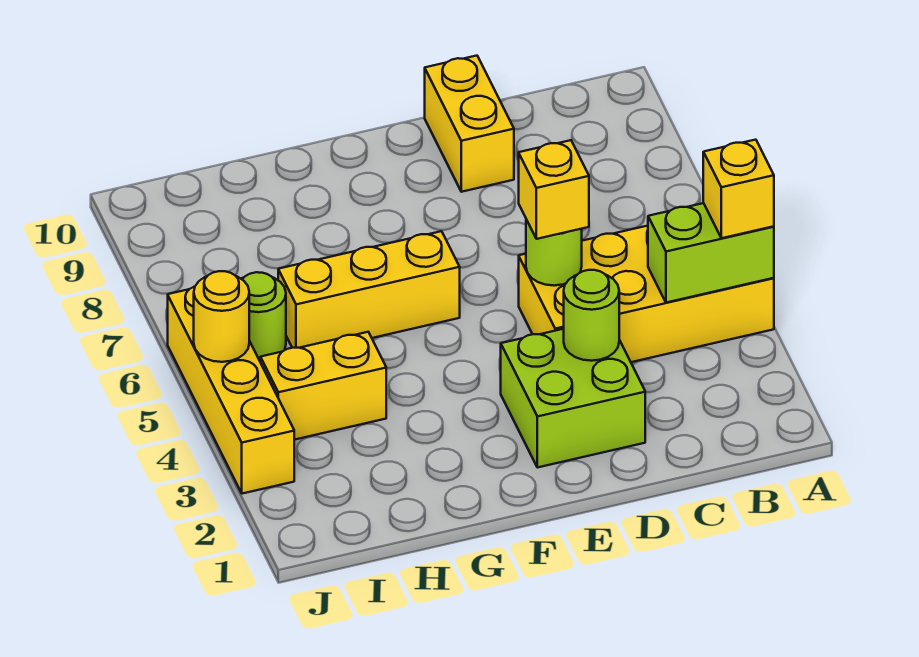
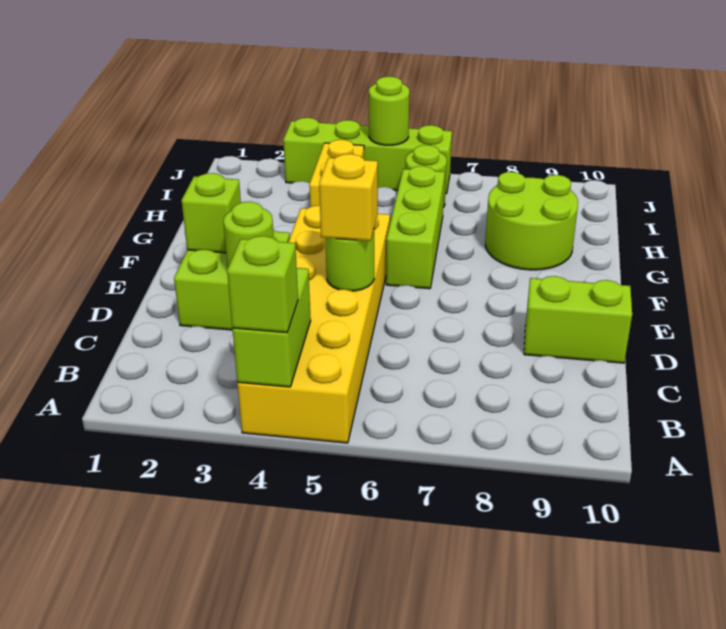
yellow 2x4 brick [519,226,774,362] -> yellow 2x6 brick [237,206,390,443]
yellow 1x1 brick [703,140,774,238] -> lime 1x1 brick [227,236,298,333]
yellow 1x2 brick [425,56,514,192] -> lime 1x2 brick [524,276,632,363]
none -> lime 1x1 brick [181,173,241,253]
yellow 1x3 brick [278,231,460,348] -> lime 1x3 brick [386,166,445,289]
none -> lime 2x2 round brick [485,172,578,270]
yellow 1x4 brick [168,286,294,494] -> lime 1x4 brick [283,118,452,194]
yellow 1x1 round brick [194,271,249,362] -> lime 1x1 round brick [369,77,409,145]

